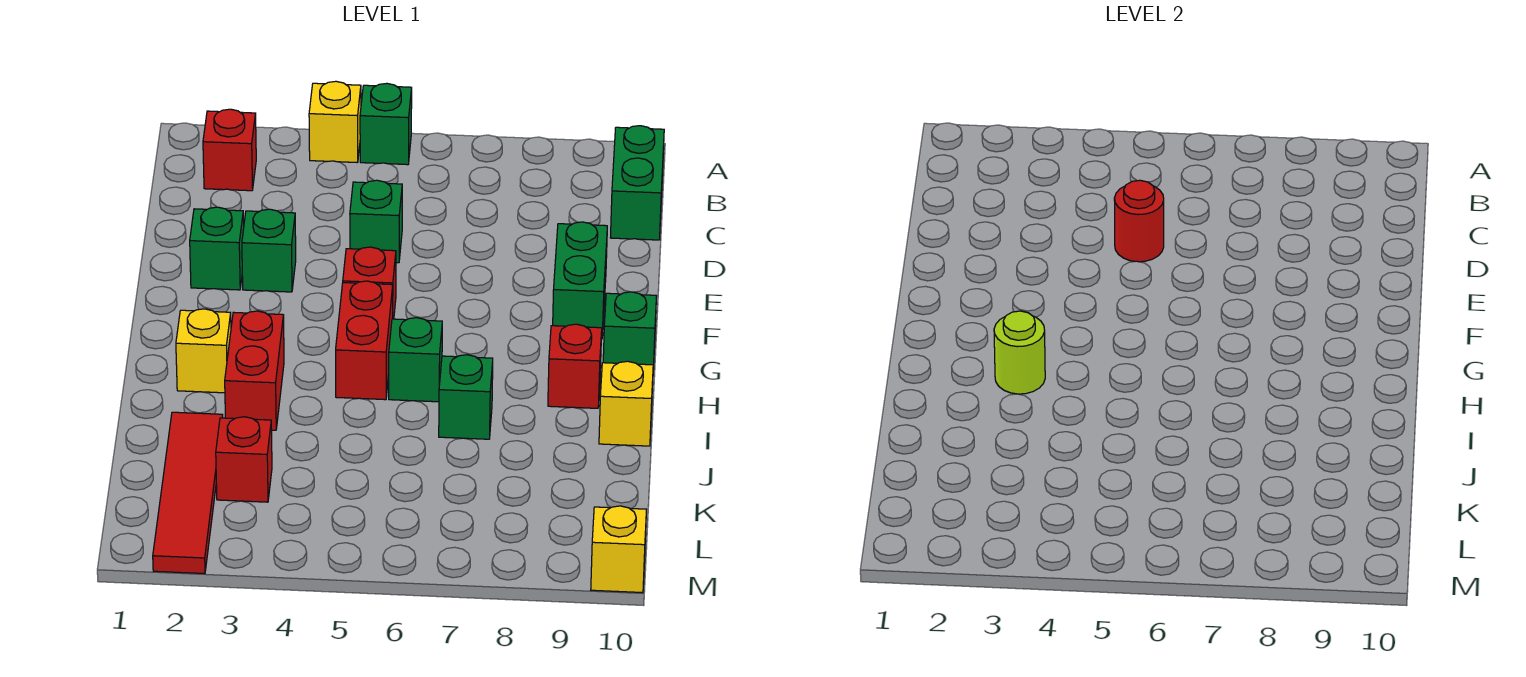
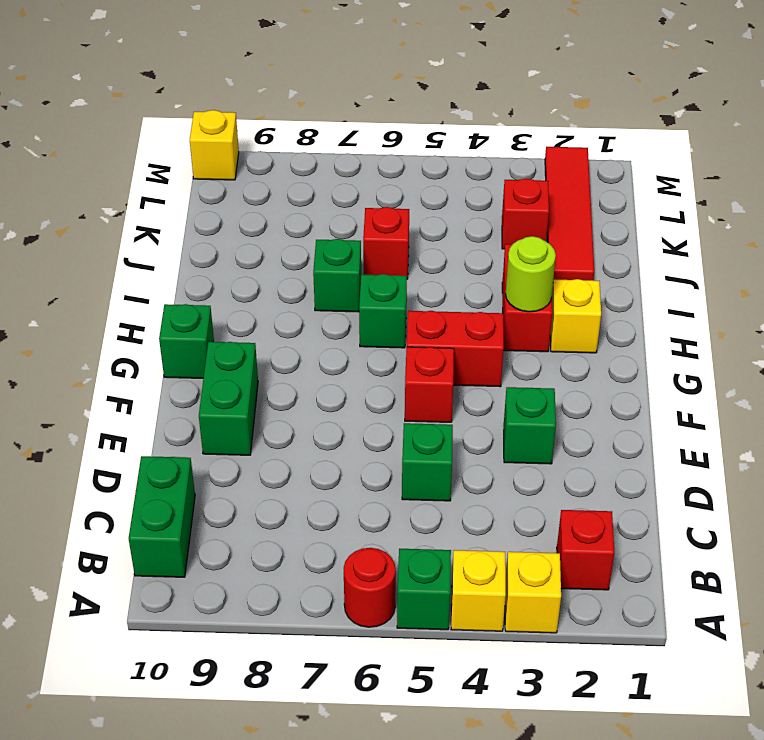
red 1x1 round brick [1114,180,1164,262] -> red 1x1 round brick moved to [344,548,396,627]
green 1x1 brick [190,207,244,290] -> none
red 1x2 brick [336,281,393,400] -> red 1x2 brick turned to [407,311,504,387]
red 1x1 brick [548,324,602,408] -> red 1x1 brick moved to [363,207,409,279]
yellow 1x1 brick [599,361,653,446] -> yellow 1x1 brick moved to [505,552,561,633]

